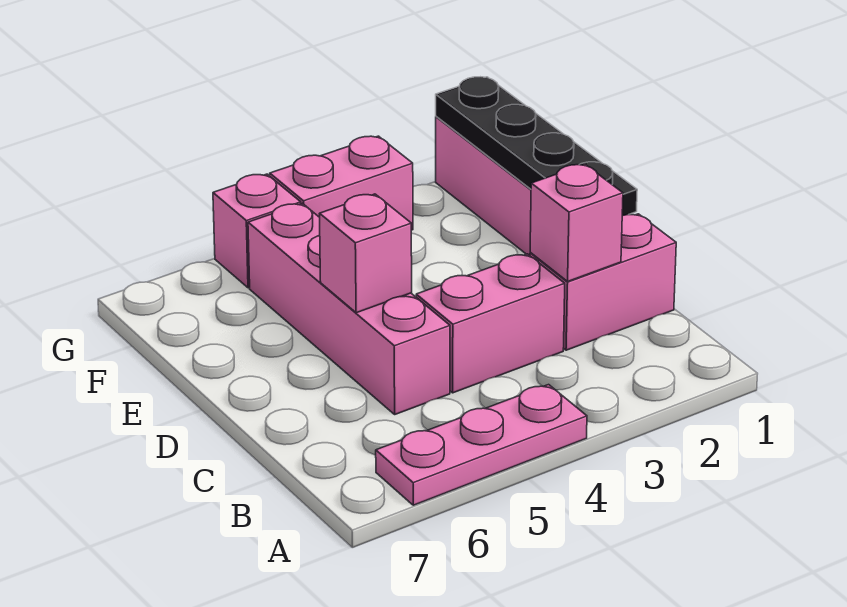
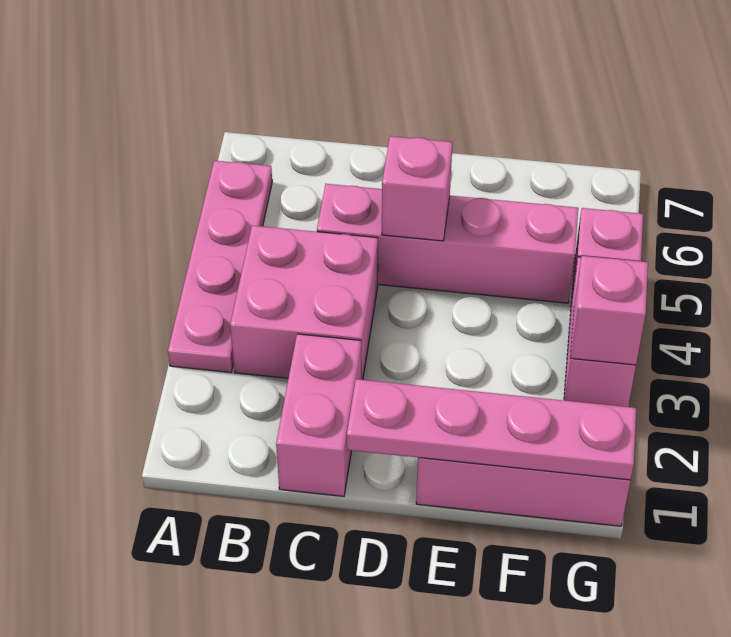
pink 1x3 plate [376,385,587,505] -> pink 1x4 plate [168,161,272,372]
pink 1x1 brick [530,164,623,281] -> pink 1x1 brick moved to [570,256,648,365]
pink 1x2 brick [416,254,565,393] -> pink 2x2 brick [230,225,378,380]
black 1x4 plate [436,77,637,216] -> pink 1x4 plate [347,379,636,480]

